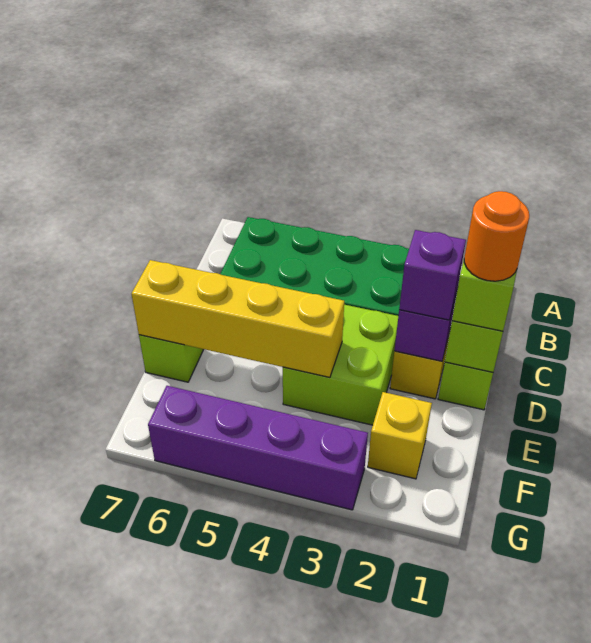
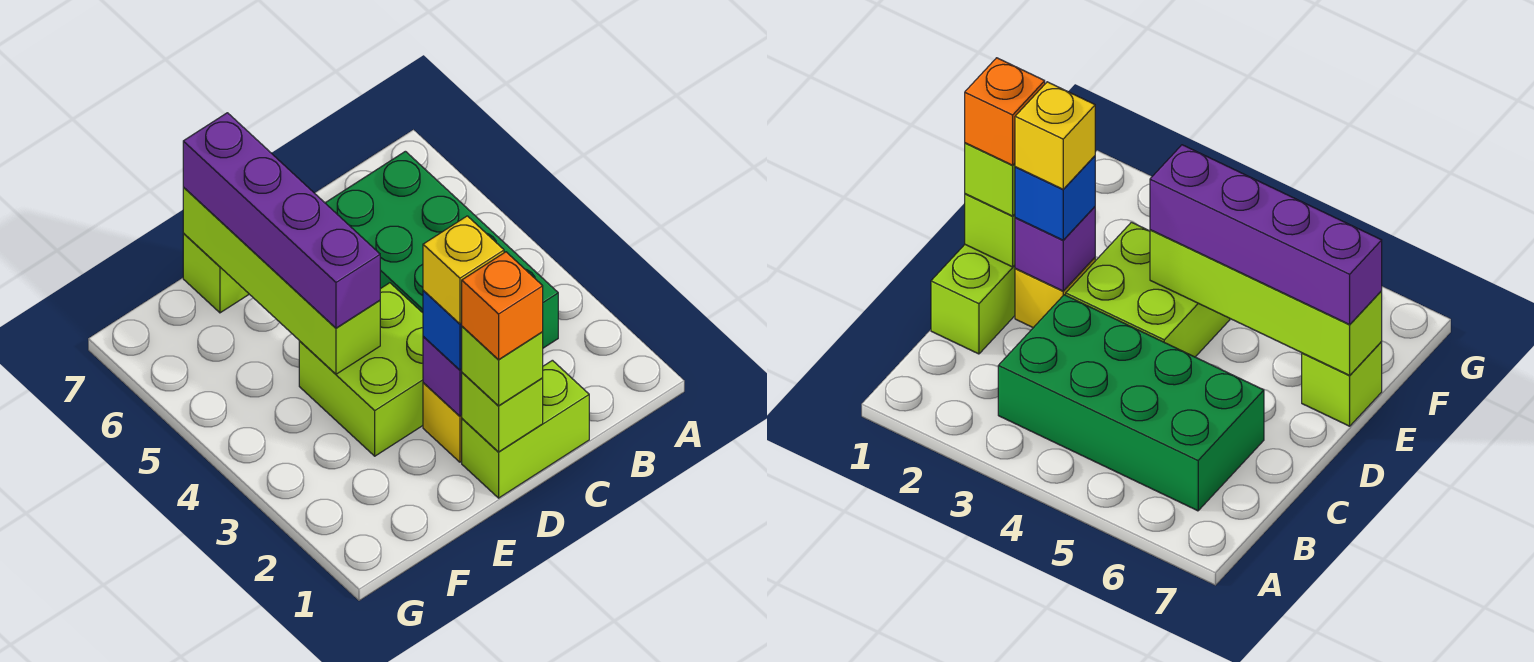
orange 1x1 round brick [464,191,529,281] -> orange 1x1 brick [462,252,543,360]
purple 1x1 brick [399,230,466,320] -> blue 1x1 brick [423,291,462,370]
yellow 1x4 brick [132,260,344,377] -> lime 1x4 brick [183,187,380,374]
yellow 1x1 brick [368,392,432,479] -> yellow 1x1 brick moved to [423,216,504,324]
purple 1x4 brick [148,386,368,510] -> purple 1x4 brick moved to [183,113,380,328]

